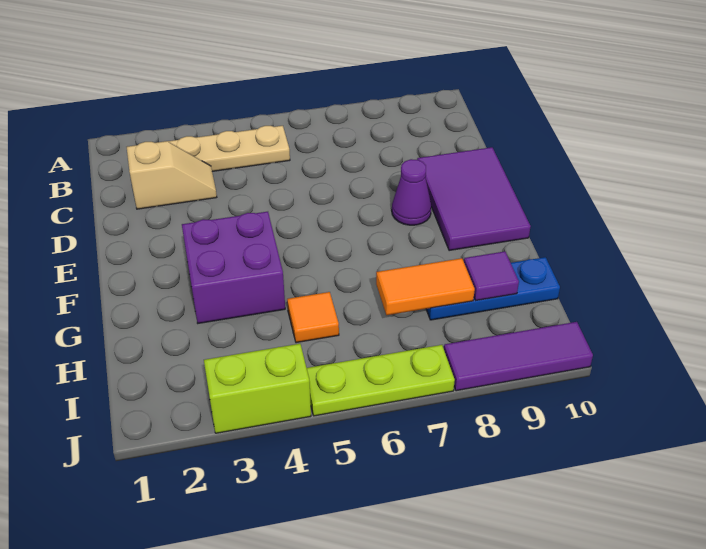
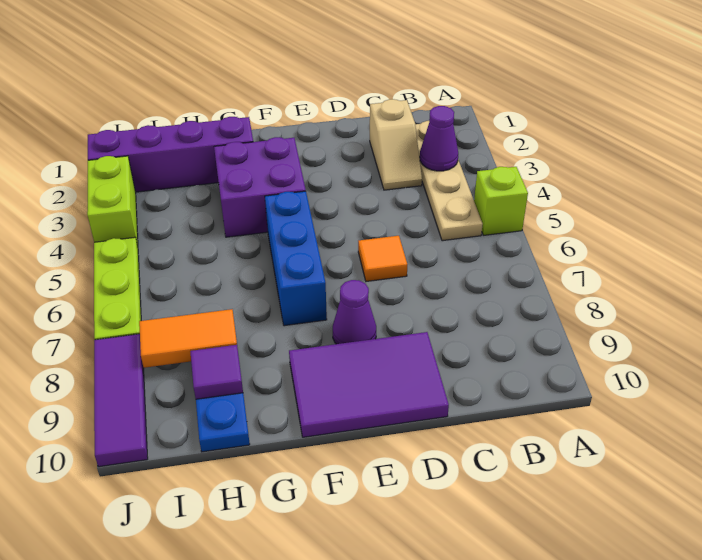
none -> lime 1x1 brick [474,167,528,235]
none -> purple 1x1 cone [420,106,458,171]
none -> blue 1x3 brick [265,191,327,326]
none -> purple 1x4 brick [88,117,253,192]
orange 1x1 tile [287,292,339,343] -> orange 1x1 tile moved to [358,236,407,281]
orange 1x2 tile [376,258,475,315] -> orange 1x2 tile turned to [139,309,237,368]

